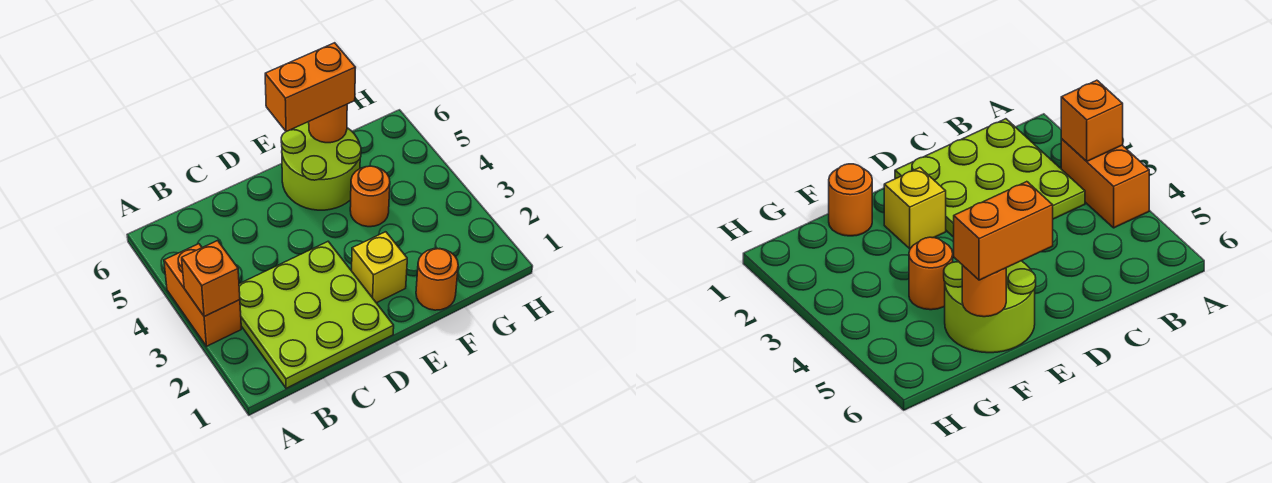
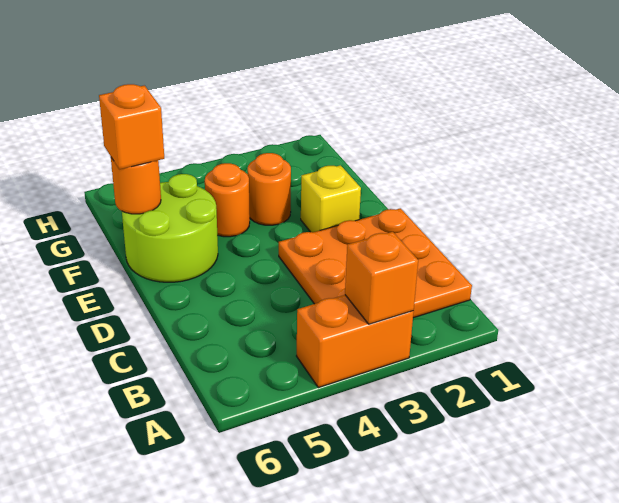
lime 3x3 plate [239,242,394,388] -> orange 3x3 plate [279,208,472,318]
orange 1x2 brick [265,43,356,132] -> orange 1x1 brick [99,84,164,169]
orange 1x1 round brick [416,249,458,310] -> orange 1x1 round brick moved to [248,153,291,225]

